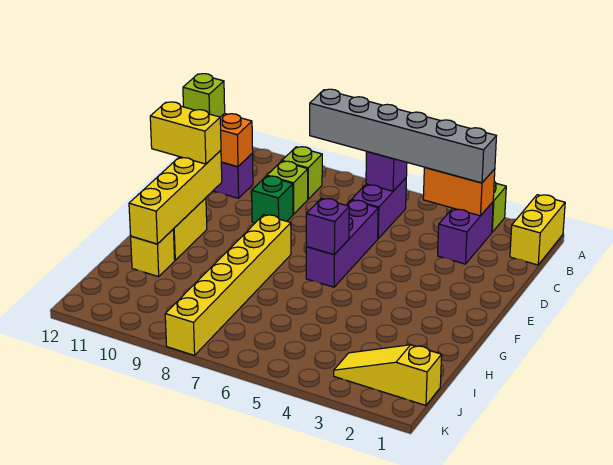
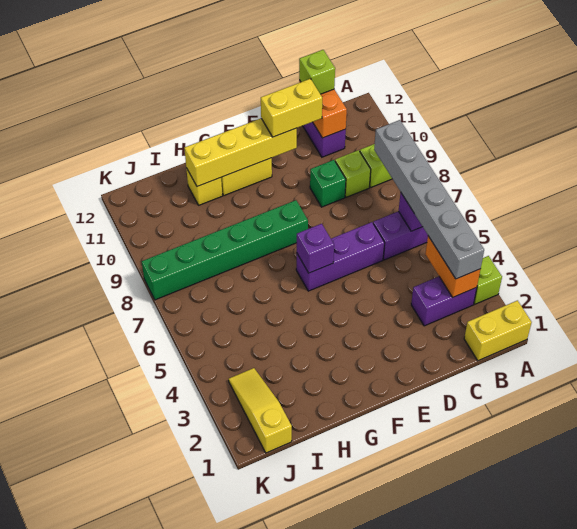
yellow 1x2 brick [150,102,221,164] -> yellow 1x2 brick turned to [261,79,322,137]
yellow 1x6 brick [165,215,291,355] -> green 1x6 brick [142,200,308,300]

